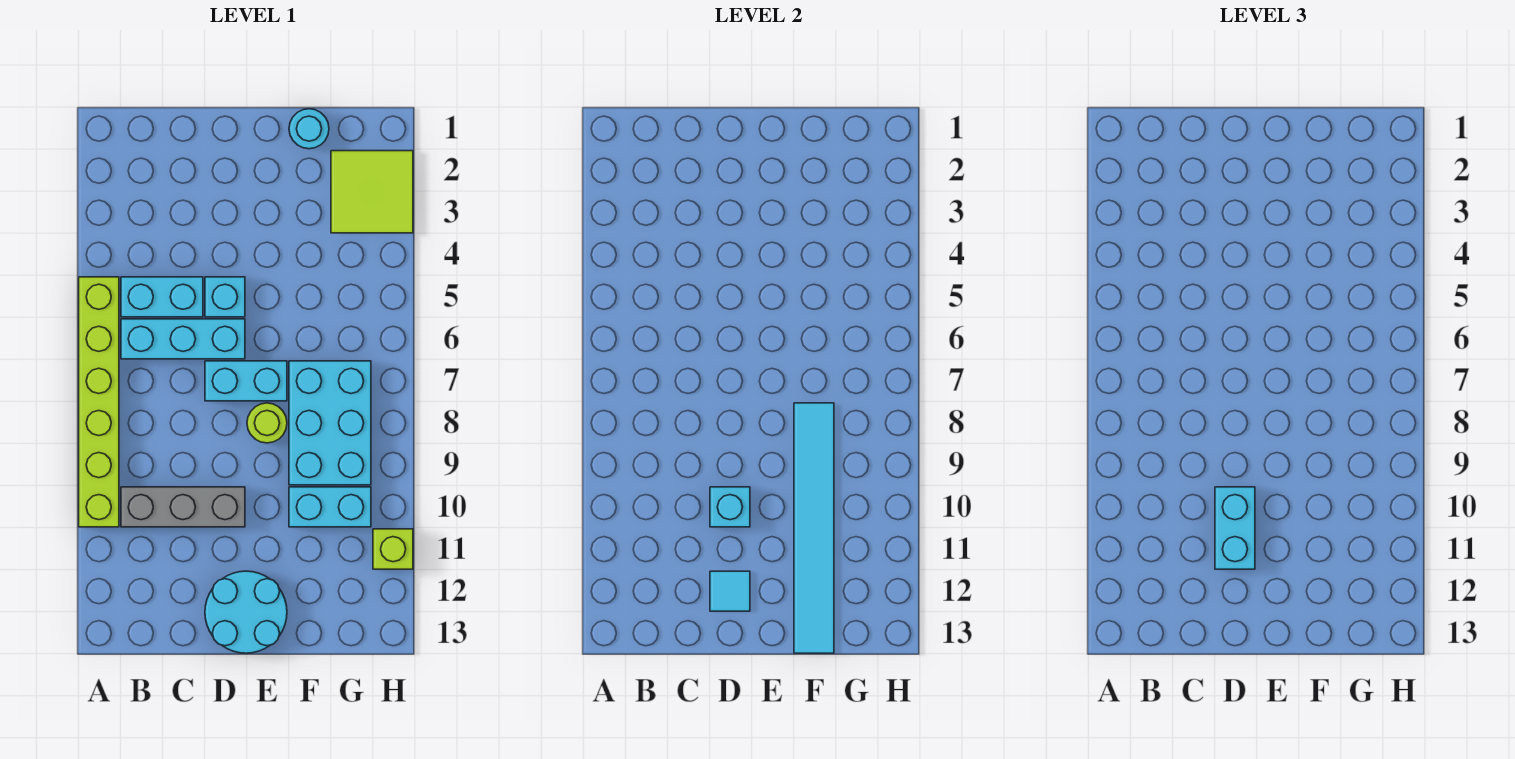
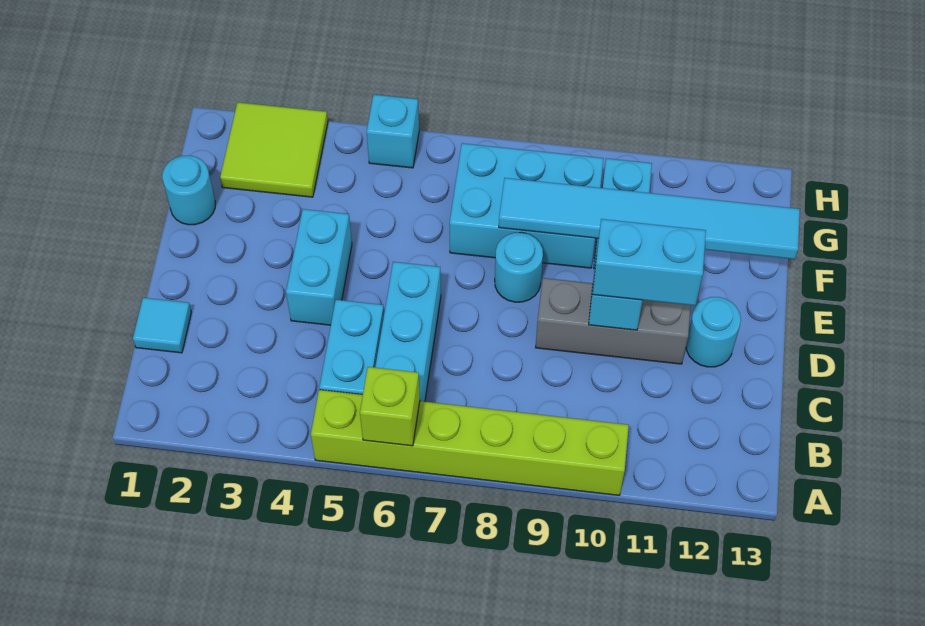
grey 1x3 brick [121,487,245,527] -> grey 1x3 brick turned to [536,278,691,364]
cyan 1x1 brick [205,277,245,317] -> cyan 1x1 brick moved to [366,95,419,168]
cyan 1x2 brick [205,361,287,401] -> cyan 1x2 brick moved to [286,209,352,325]
cyan 2x2 round brick [205,571,287,653] -> cyan 1x1 round brick [686,297,741,367]
cyan 1x1 tile [710,571,750,611] -> cyan 1x1 tile moved to [133,298,191,353]
lime 1x1 round brick [247,403,287,443] -> cyan 1x1 round brick [495,232,543,302]
lime 1x1 brick [373,529,413,569] -> lime 1x1 brick moved to [360,367,420,446]

